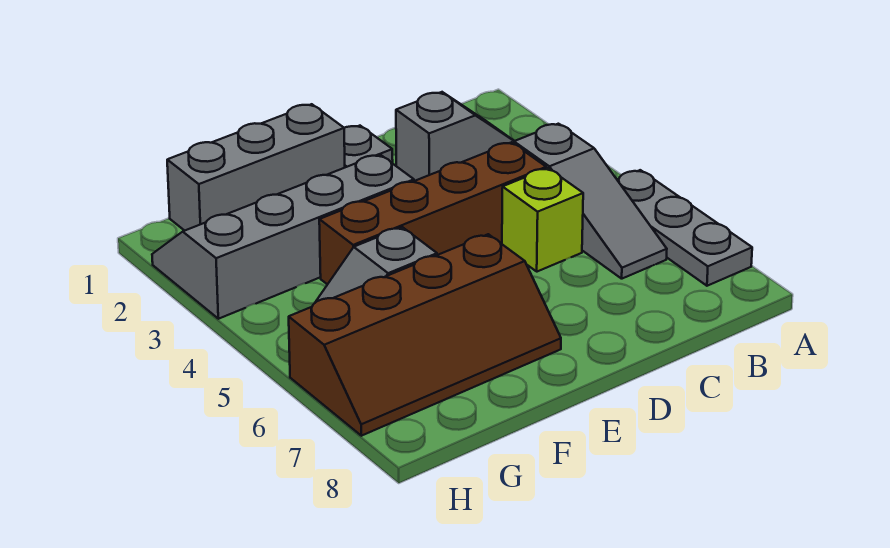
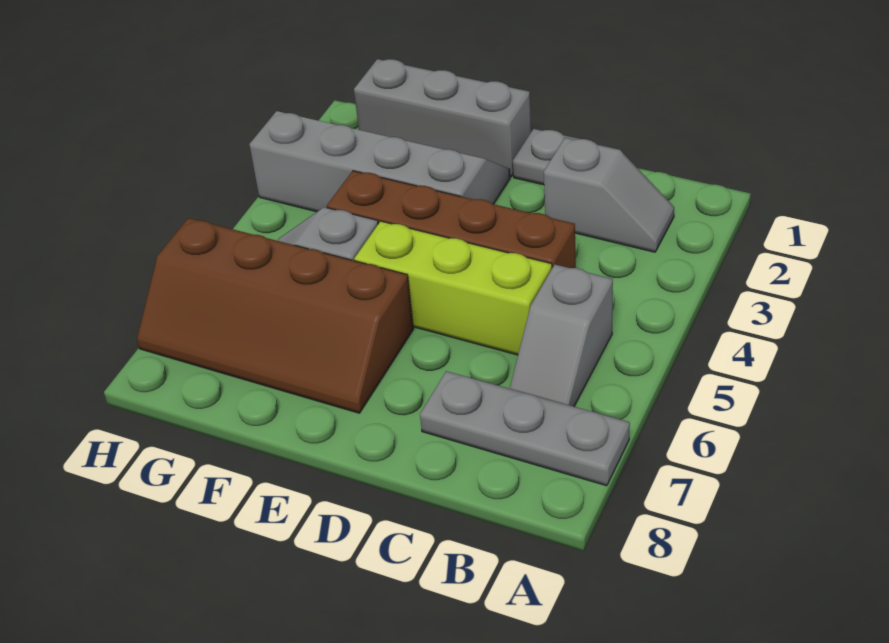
grey 1x3 plate [617,170,752,286] -> grey 1x3 plate turned to [420,371,630,486]
grey 1x3 slope [514,124,667,279] -> grey 1x2 slope [510,265,613,406]
lime 1x1 brick [502,168,583,272] -> lime 1x3 brick [354,221,552,355]

